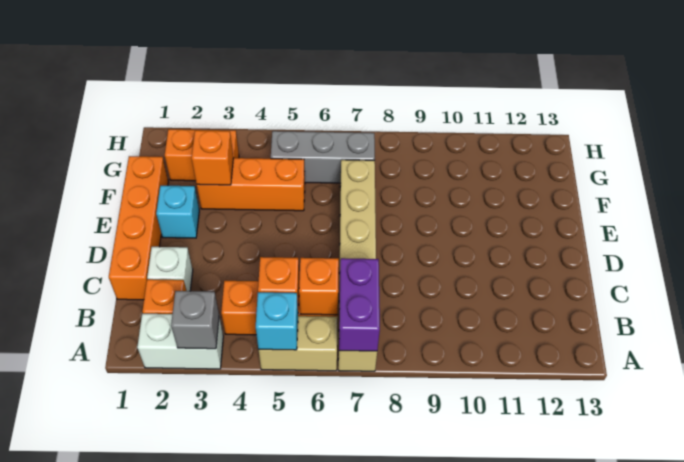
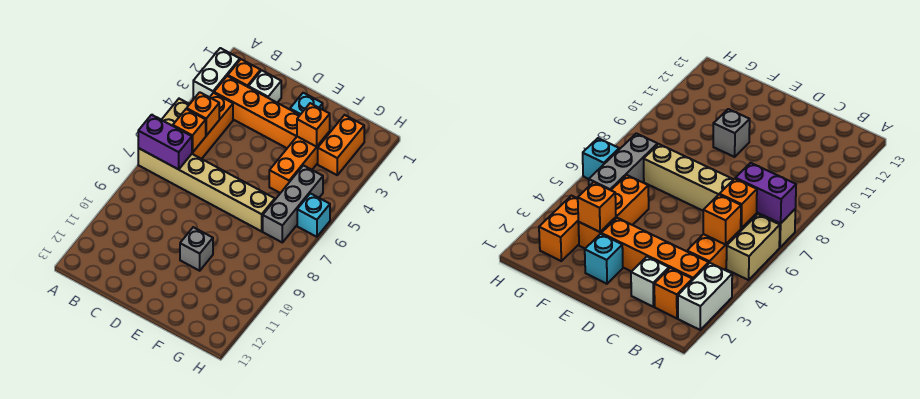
grey 1x1 brick [171,291,219,349] -> grey 1x1 brick moved to [180,227,213,271]
cyan 1x1 brick [256,292,298,350] -> cyan 1x1 brick moved to [297,193,330,237]
orange 1x4 brick [109,156,168,300] -> orange 1x4 brick moved to [214,76,300,148]

